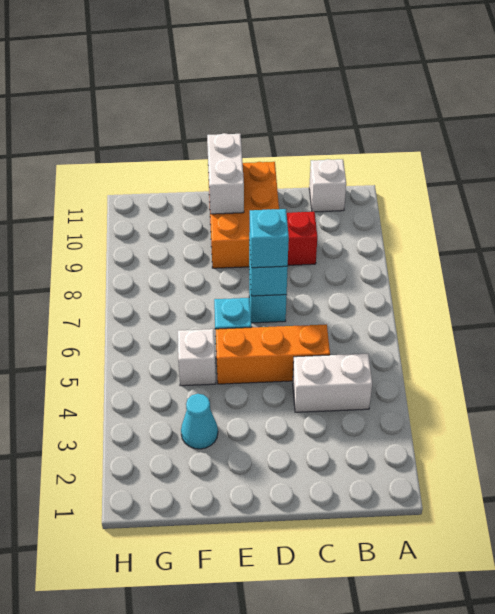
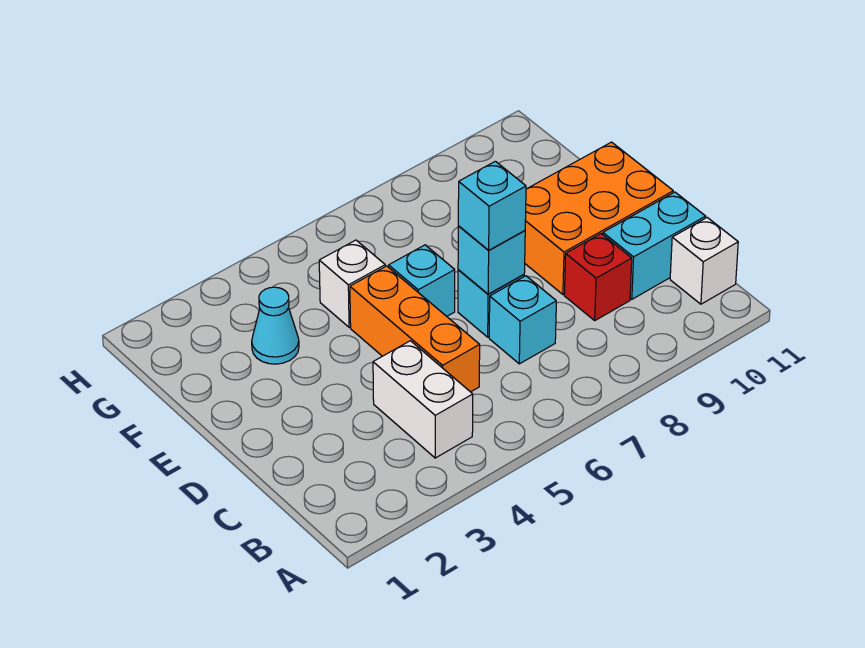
none -> cyan 1x1 brick [489,276,556,364]
none -> cyan 1x2 brick [603,192,706,299]
white 1x2 brick [207,133,244,214] -> none

